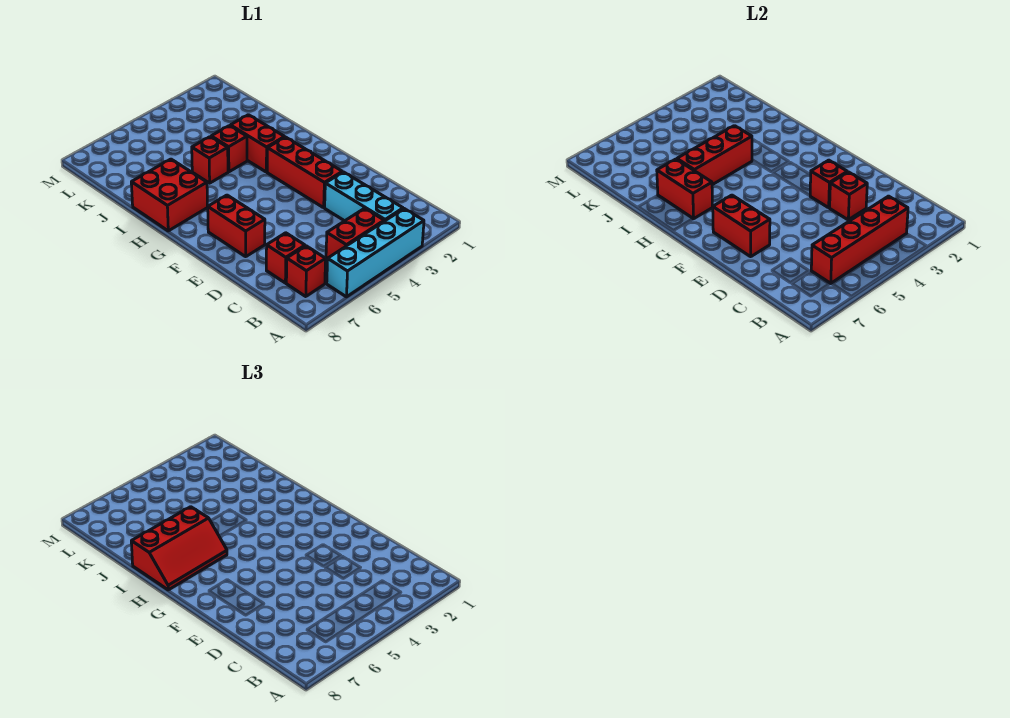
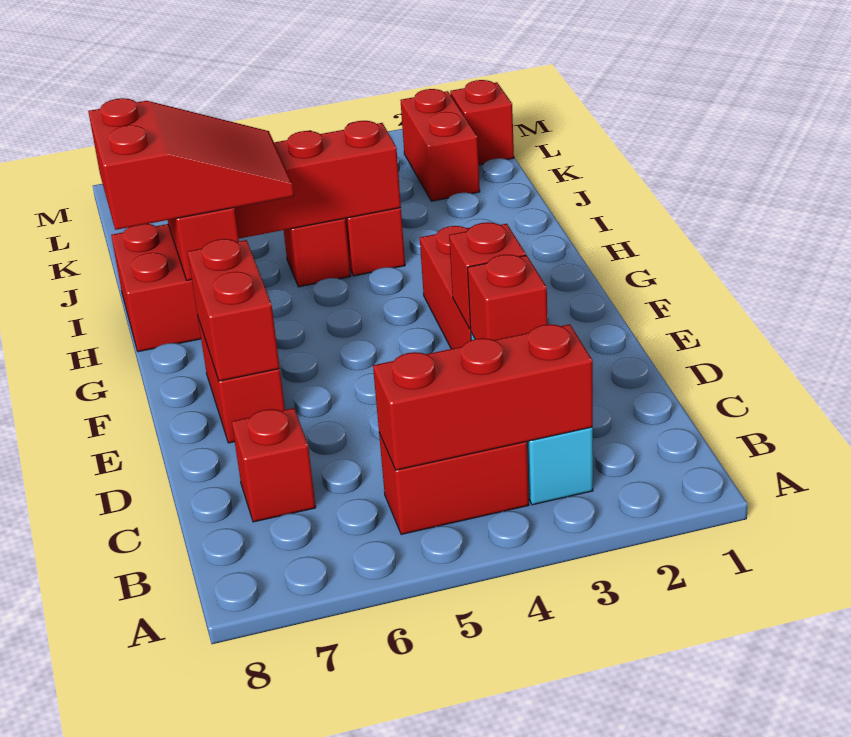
cyan 1x4 brick [327,209,424,297] -> none
red 1x4 brick [811,196,908,283] -> red 1x3 brick [373,324,593,470]
red 1x1 brick [286,246,326,296] -> red 1x1 brick moved to [450,80,514,165]
red 1x2 brick [230,115,285,172] -> red 1x2 brick moved to [400,89,480,201]
red 2x3 slope [131,507,227,590] -> red 2x3 slope turned to [88,98,294,230]

